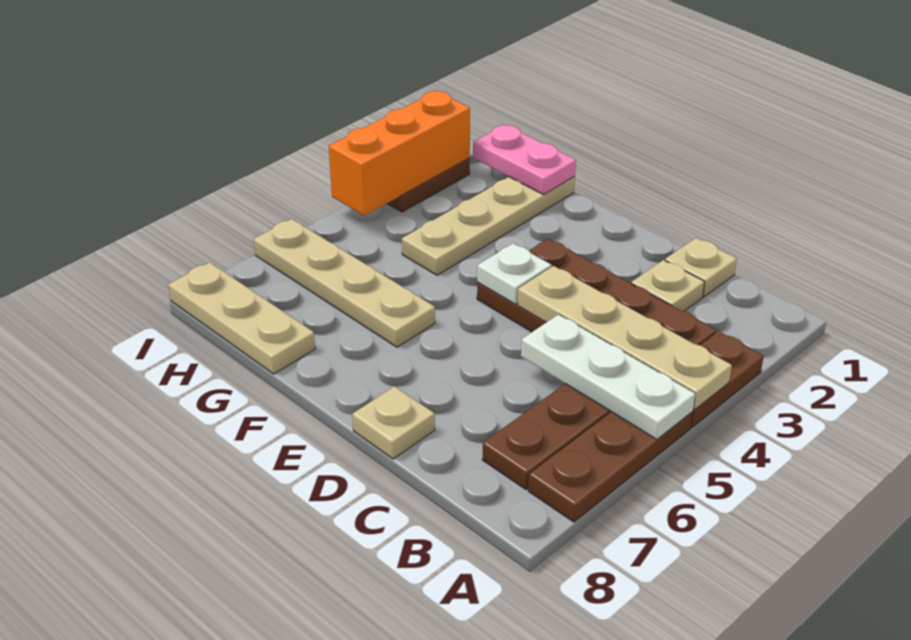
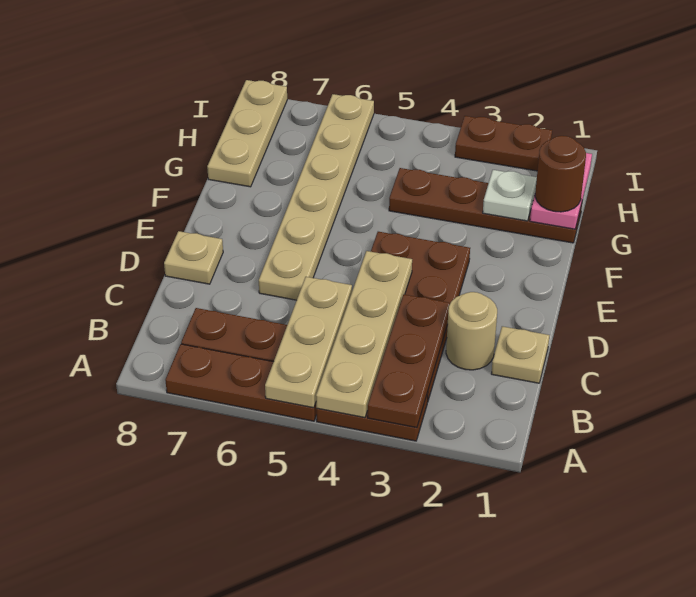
none -> brown 1x3 plate [368,294,450,428]
white 1x3 plate [521,314,695,439] -> tan 1x3 plate [265,277,352,408]
tan 1x1 plate [631,260,705,311] -> tan 1x1 round brick [446,292,497,370]
white 1x1 plate [477,243,552,304] -> white 1x1 plate moved to [483,170,537,221]
tan 1x4 plate [254,219,435,347] -> tan 1x6 plate [259,94,374,300]
tan 1x4 plate [402,177,575,275] -> brown 1x4 plate [389,168,583,243]
none -> brown 1x1 round brick [535,136,586,212]
orange 1x3 brick [329,91,470,216] -> none

